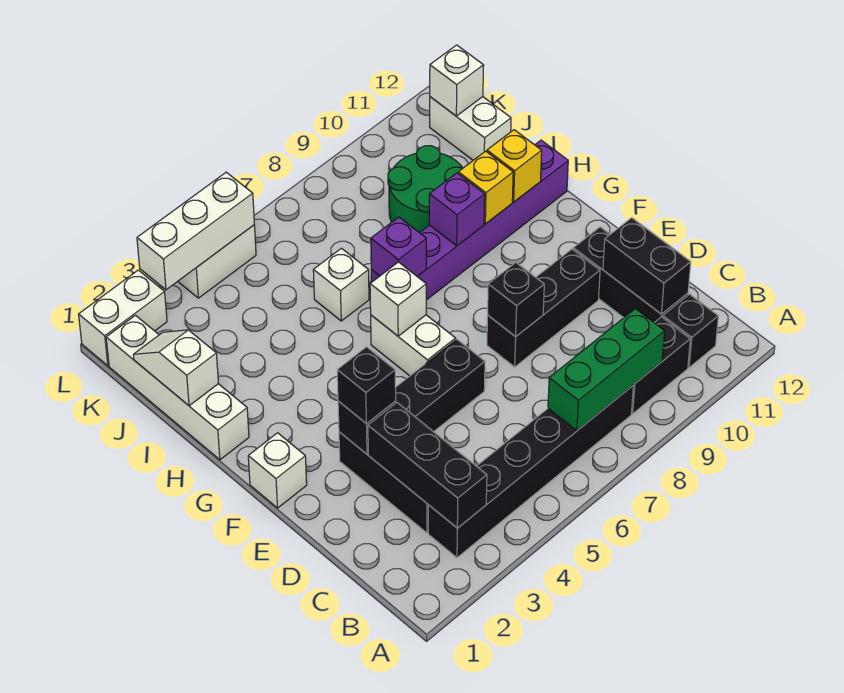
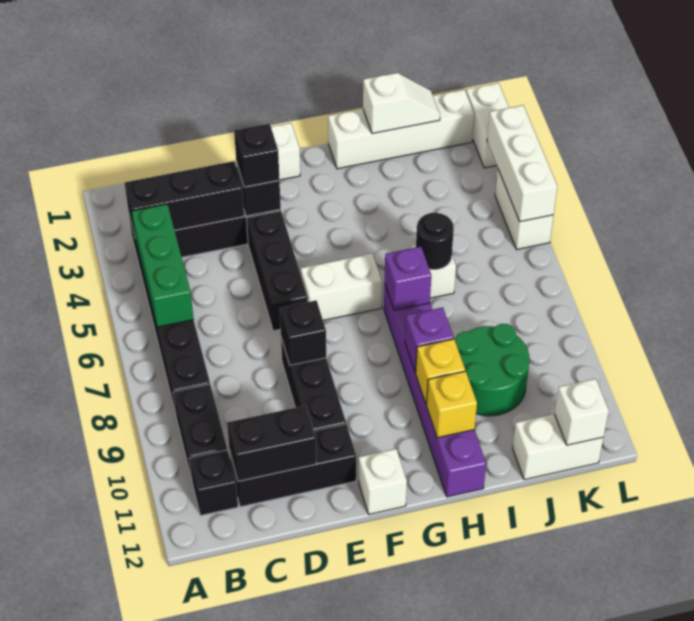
green 1x3 brick [548,309,665,431] -> green 1x3 brick moved to [132,204,194,327]
white 1x1 brick [370,262,426,336] -> white 1x1 brick moved to [359,449,407,514]
none -> black 1x1 round brick [416,213,454,270]

